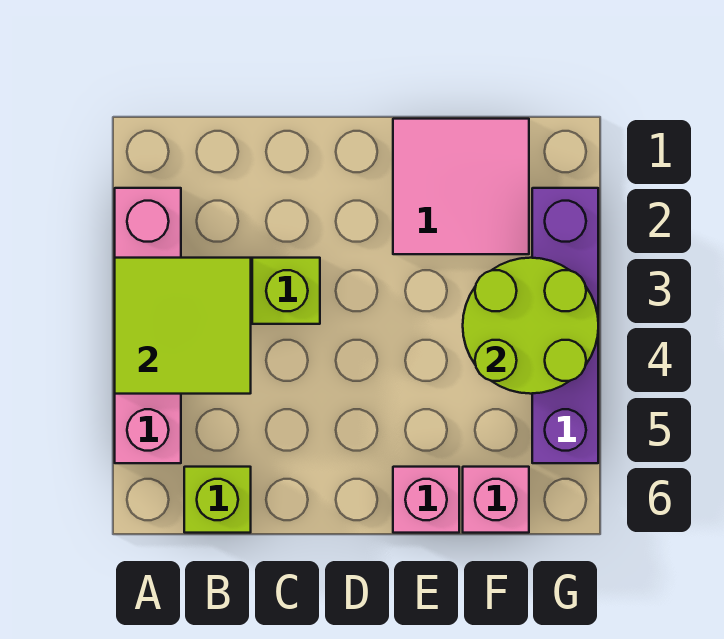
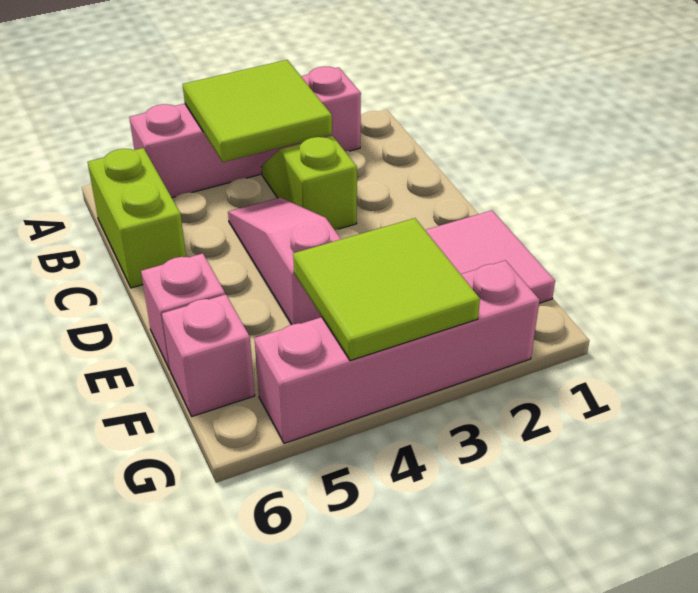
lime 1x1 brick [184,467,251,533] -> lime 1x2 brick [88,148,186,288]
none -> pink 1x3 slope [228,197,341,325]
lime 2x2 round brick [463,258,598,394] -> lime 2x2 tile [293,218,480,361]
purple 1x4 brick [532,188,598,463] -> pink 1x4 brick [254,260,540,443]

